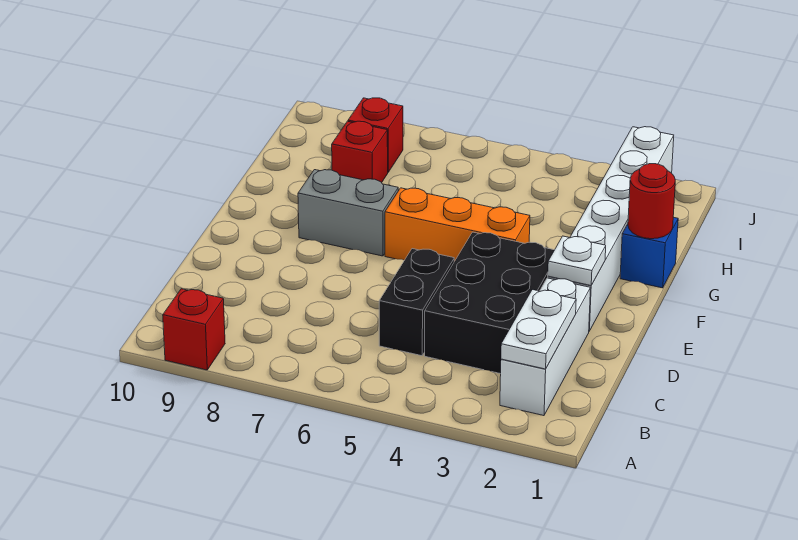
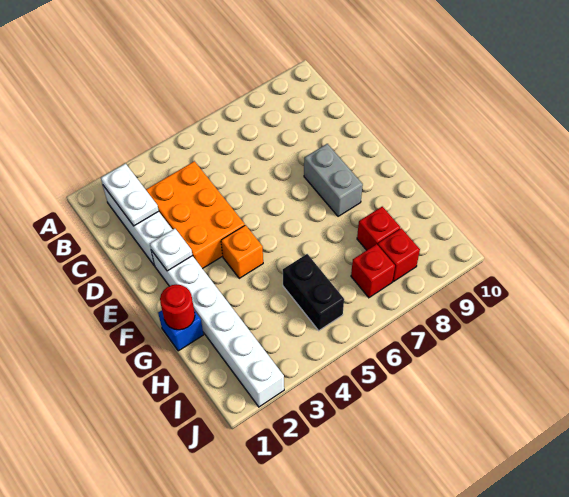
red 1x1 brick [163,289,225,370] -> red 1x1 brick moved to [351,244,395,298]
black 2x3 brick [425,232,554,374] -> orange 2x3 brick [146,161,245,269]
black 1x2 brick [379,249,454,356] -> black 1x2 brick moved to [283,254,344,331]
orange 1x3 brick [385,188,530,261] -> orange 1x1 brick [221,225,263,278]
grey 1x2 brick [298,170,398,256] -> grey 1x2 brick turned to [304,144,363,216]

